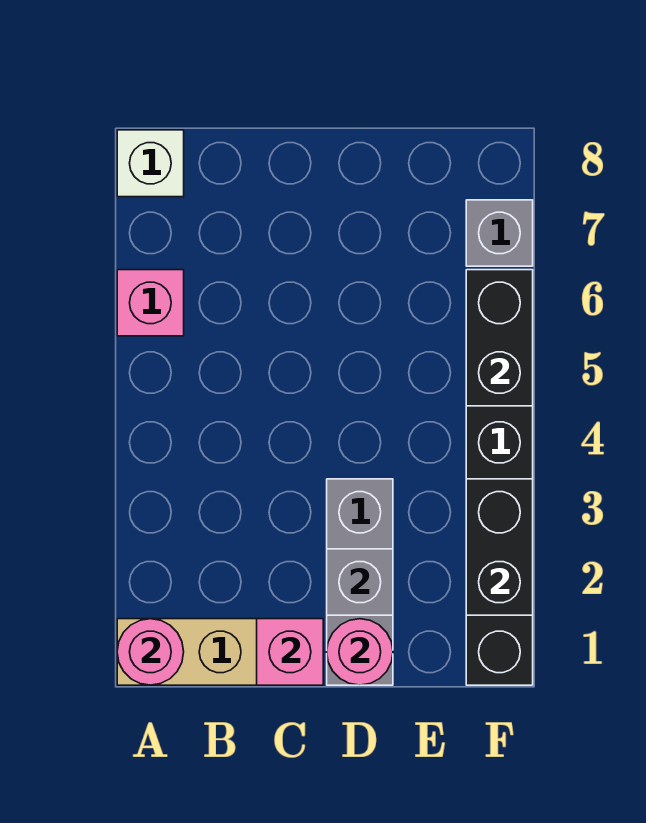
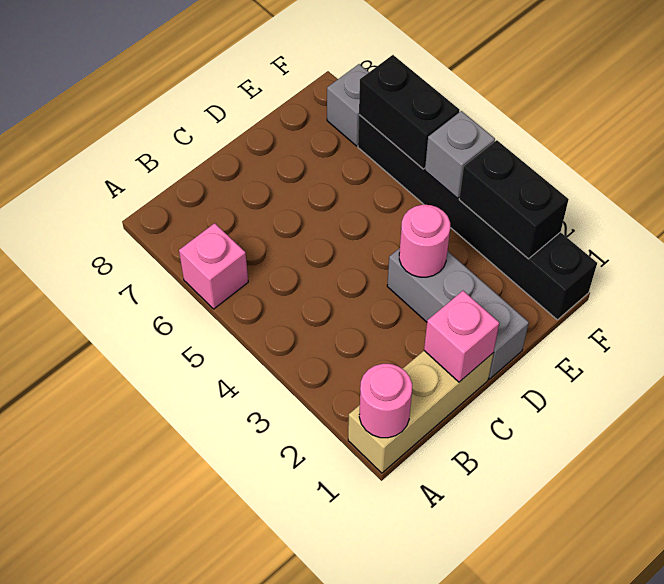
white 1x1 brick [117,130,184,197] -> none
pink 1x1 round brick [327,619,393,685] -> pink 1x1 round brick moved to [399,205,450,277]
grey 1x1 brick [327,549,393,615] -> grey 1x1 brick moved to [425,111,495,198]

